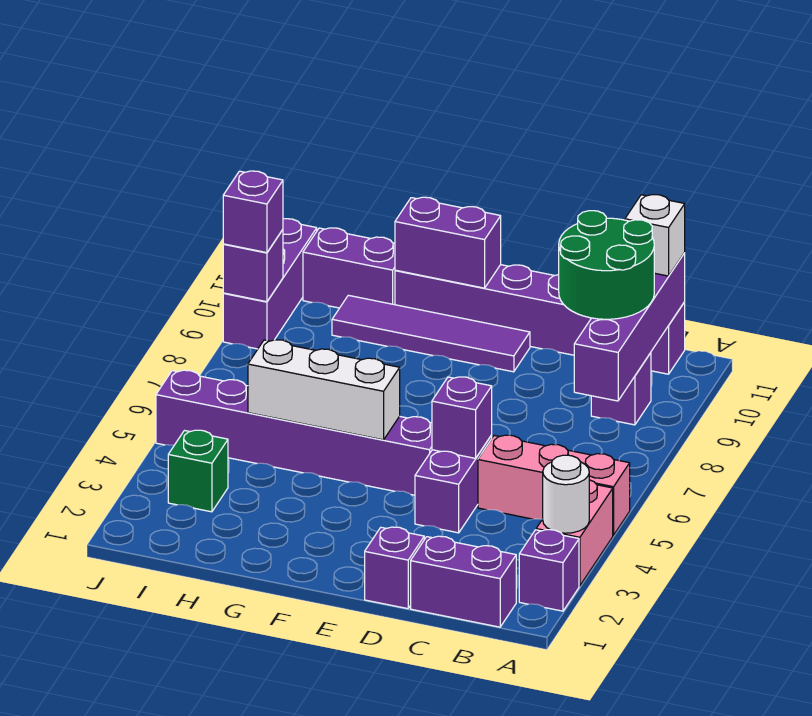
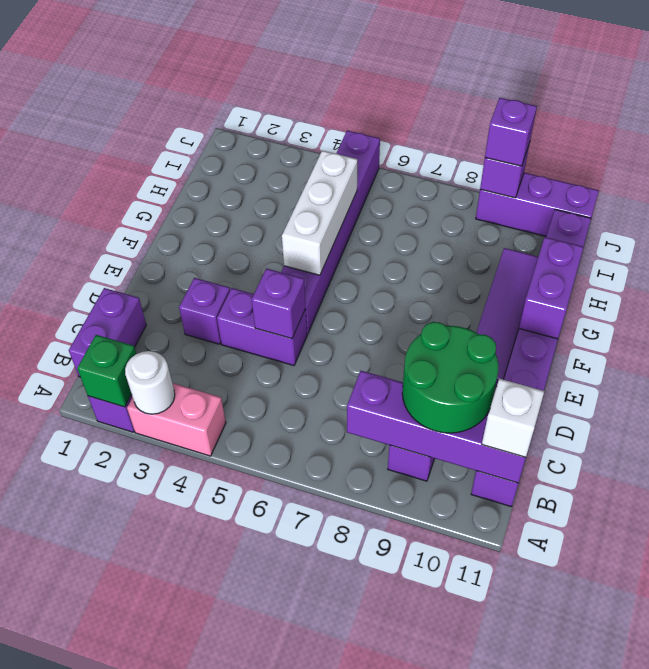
pink 1x3 brick [478,435,630,535] -> none
purple 1x1 brick [365,527,424,609] -> purple 1x1 brick moved to [179,278,230,344]
green 1x1 brick [168,430,228,512] -> green 1x1 brick moved to [77,335,136,407]

